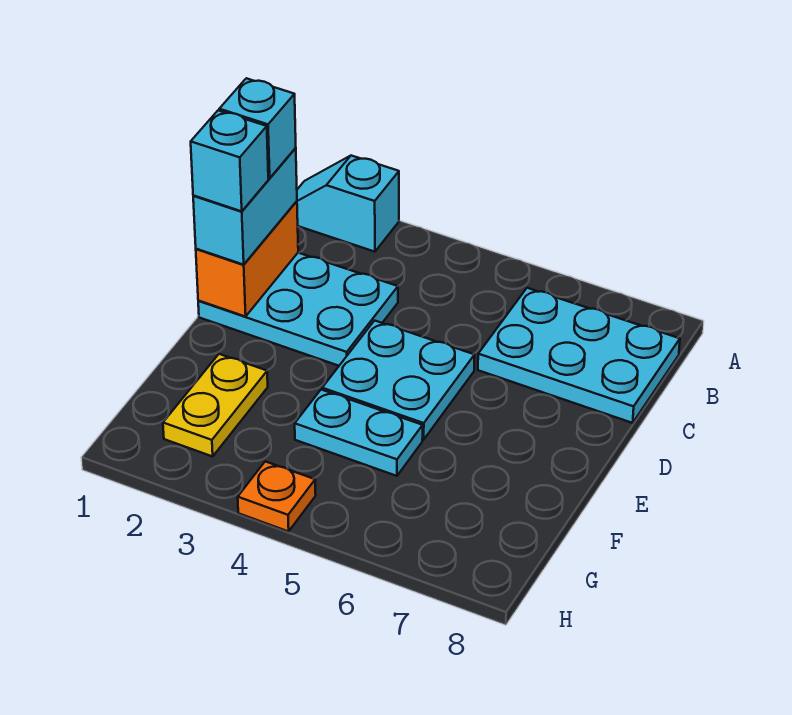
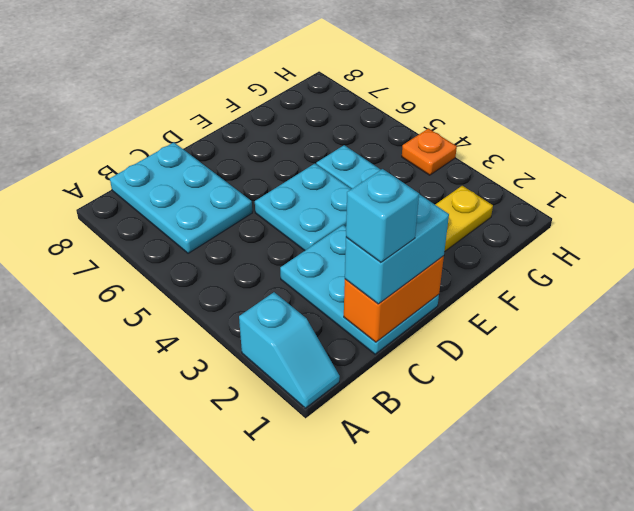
cyan 1x1 brick [191,110,268,211] -> none

